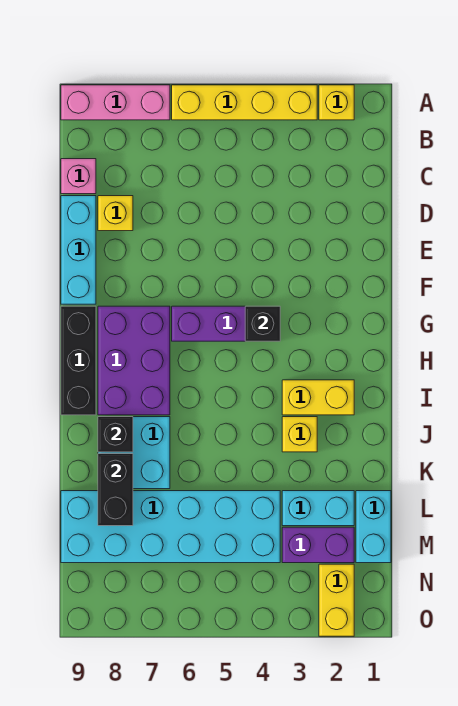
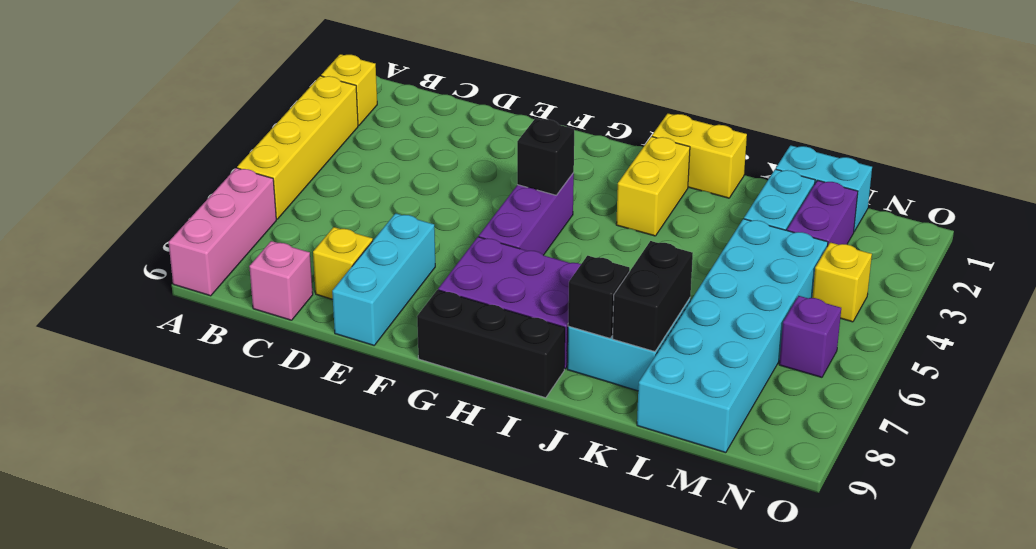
cyan 1x3 brick [61,196,96,304] -> cyan 1x3 brick turned to [332,213,435,345]
yellow 1x1 brick [282,417,317,452] -> yellow 1x1 brick moved to [812,242,872,322]
black 1x2 brick [98,454,133,526] -> black 1x2 brick turned to [613,241,693,352]
yellow 1x2 brick [319,564,354,636] -> yellow 1x2 brick moved to [652,114,747,198]
none -> purple 1x1 brick [779,296,841,377]

